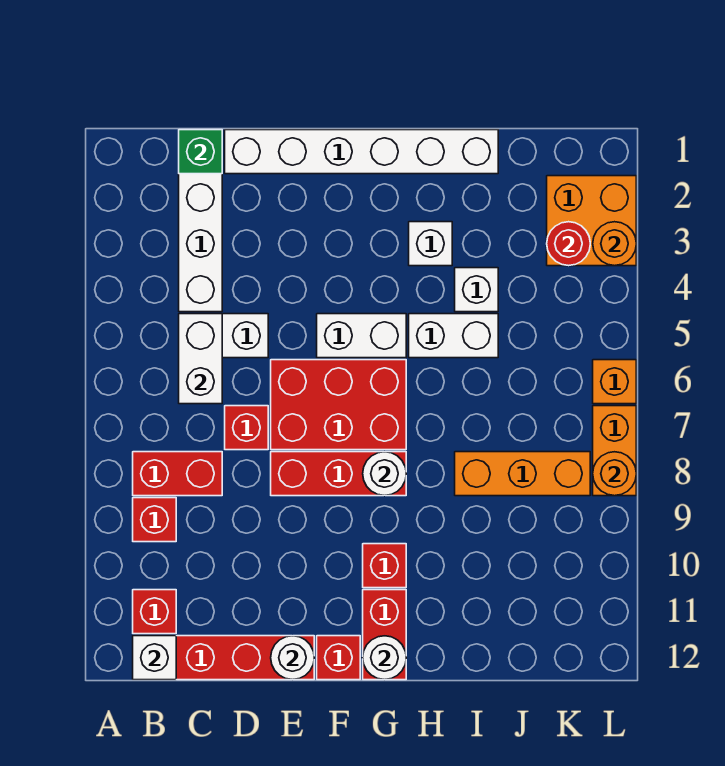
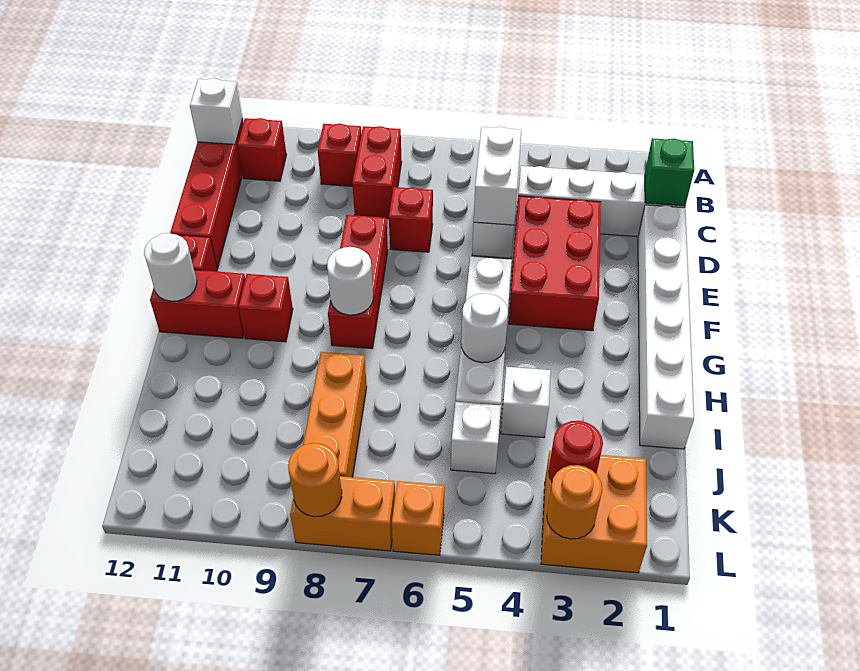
white 1x2 brick [179,314,222,404] -> white 1x2 brick turned to [474,127,522,225]
red 2x3 brick [271,360,406,450] -> red 2x3 brick moved to [509,196,601,331]
white 1x1 round brick [271,636,314,680] -> white 1x1 round brick moved to [461,293,508,363]
white 1x1 brick [409,222,452,266] -> white 1x1 brick moved to [451,402,501,474]

